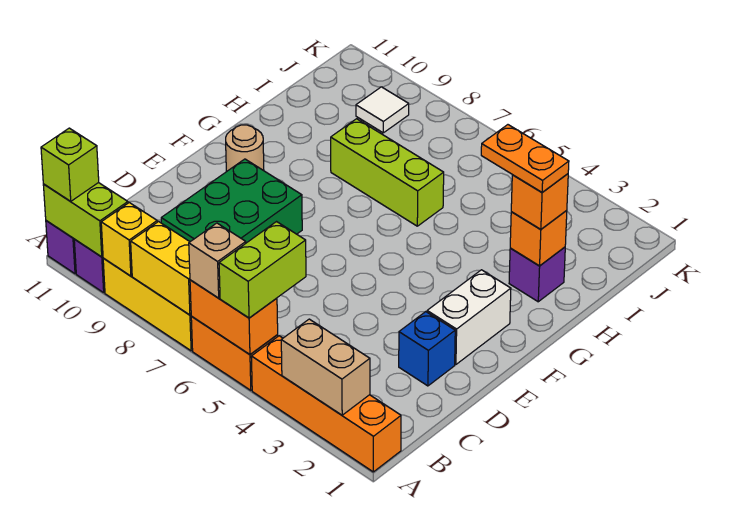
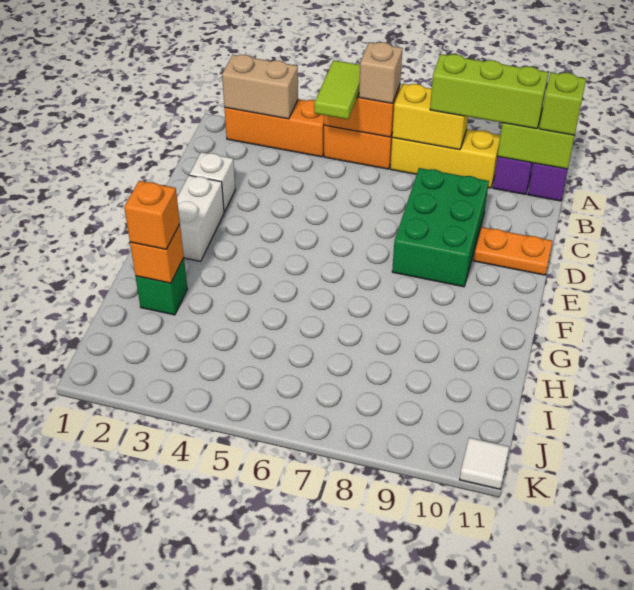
orange 1x4 brick [251,336,401,472] -> orange 1x3 brick [224,99,324,157]
lime 1x2 brick [219,222,306,318] -> lime 1x2 tile [314,60,360,119]
yellow 1x1 brick [101,203,157,276] -> none
blue 1x1 brick [399,312,455,386] -> white 1x1 brick [189,152,235,212]
tan 1x1 round brick [226,125,264,172] -> none
purple 1x1 brick [509,247,565,302] -> green 1x1 brick [135,258,187,315]
orange 1x2 plate [481,125,569,192] -> orange 1x2 plate moved to [473,227,553,275]
lime 1x3 brick [331,119,444,226] -> lime 1x3 brick moved to [430,54,549,129]
white 1x1 tile [356,87,409,133] -> white 1x1 tile moved to [460,438,509,489]

